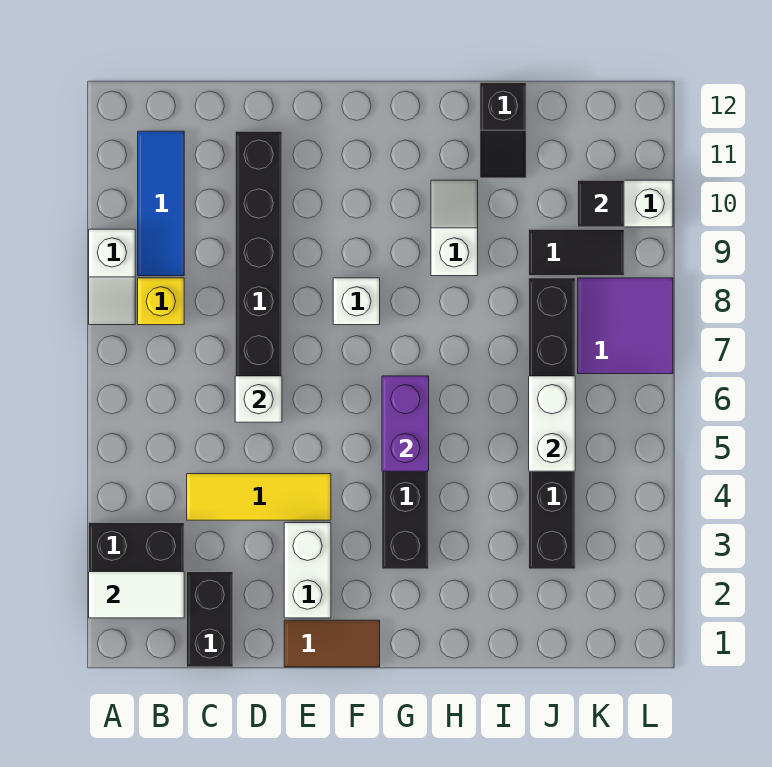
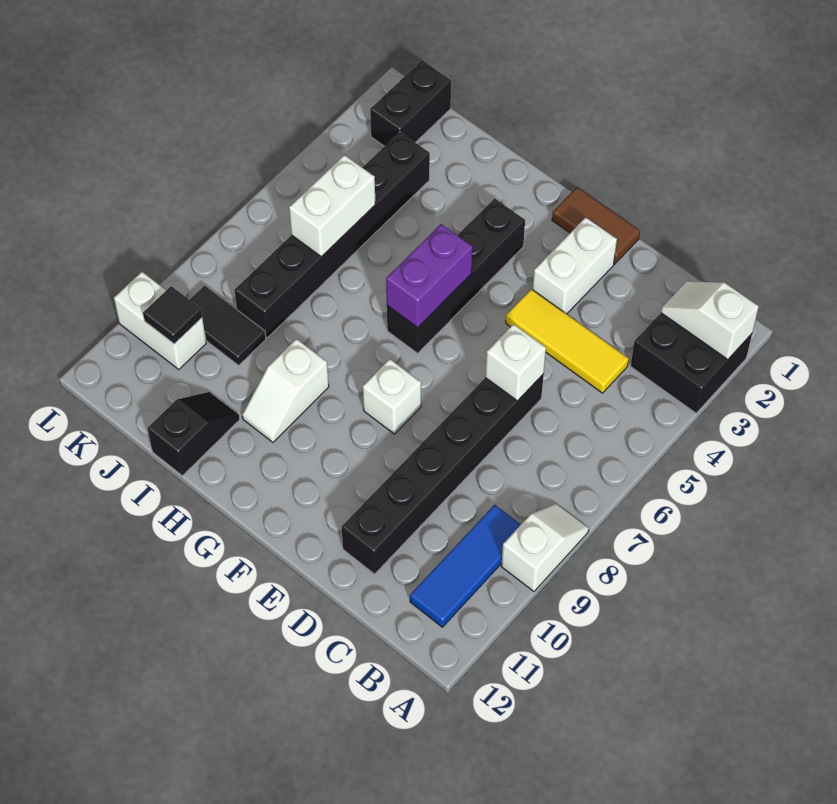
white 1x2 tile [89,572,184,618] -> white 1x2 slope [661,281,759,359]
yellow 1x1 brick [138,278,184,325] -> none
black 1x2 brick [187,572,233,667] -> black 1x2 brick moved to [370,61,451,146]
purple 2x2 tile [578,278,673,374] -> none

